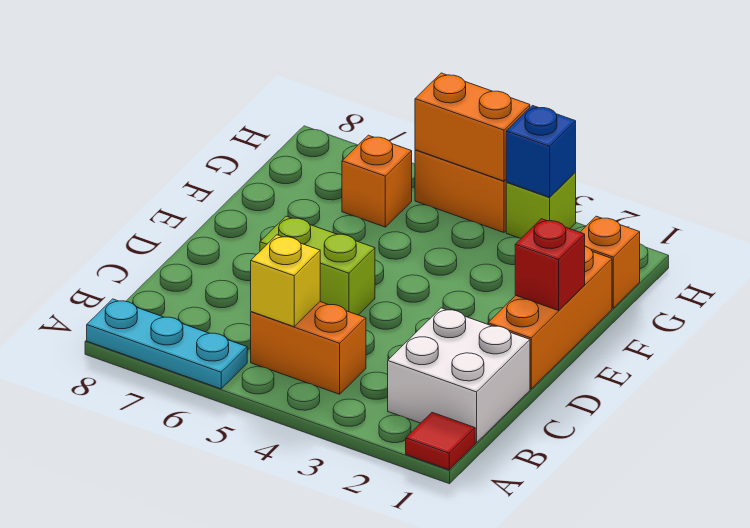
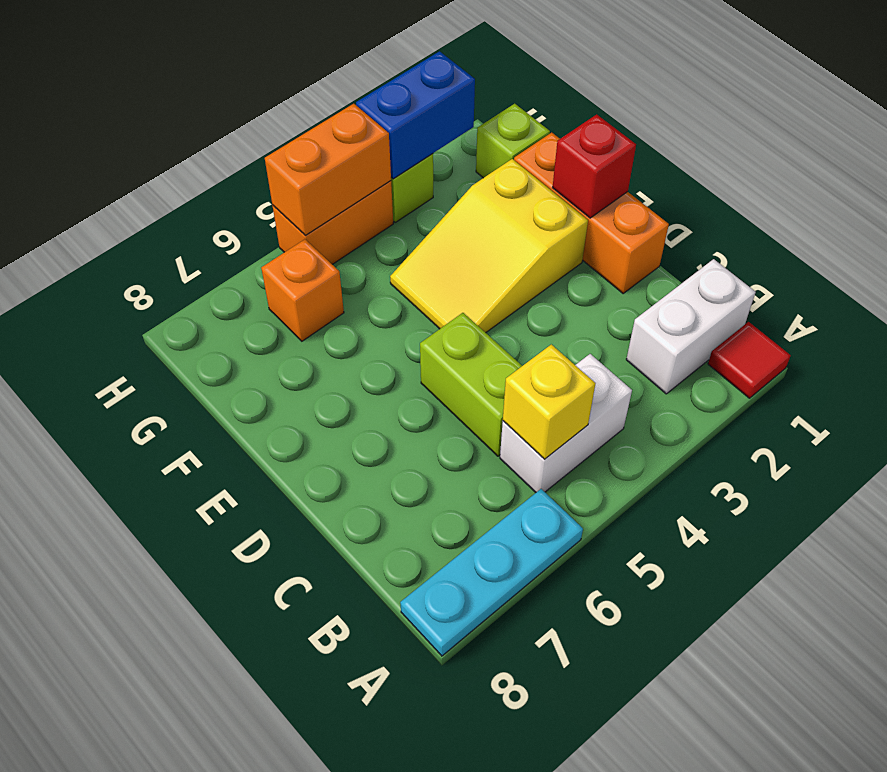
white 2x2 brick [388,308,530,443] -> white 1x2 brick [626,259,756,394]
orange 1x2 brick [251,302,366,394] -> white 1x2 brick [500,354,632,492]
lime 1x2 brick [260,216,375,315] -> lime 1x2 brick turned to [420,313,522,456]
none -> yellow 2x3 slope [390,159,588,333]
orange 1x1 brick [580,216,640,308] -> lime 1x1 brick [476,104,550,178]
blue 1x1 brick [506,106,576,197] -> blue 1x2 brick [356,51,475,179]

